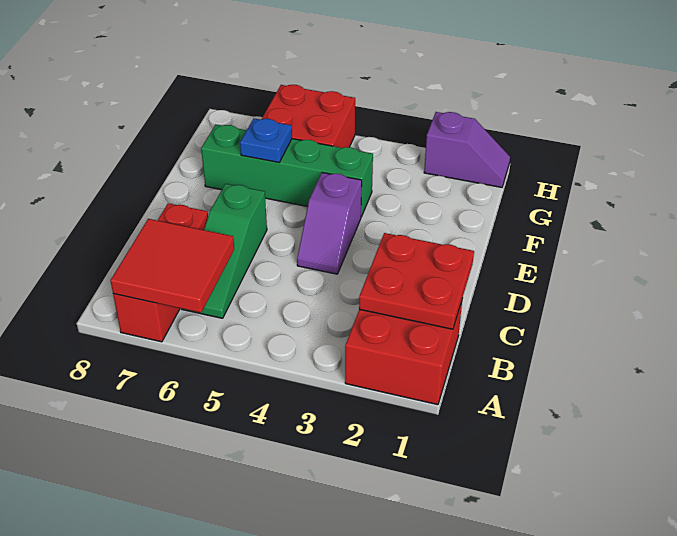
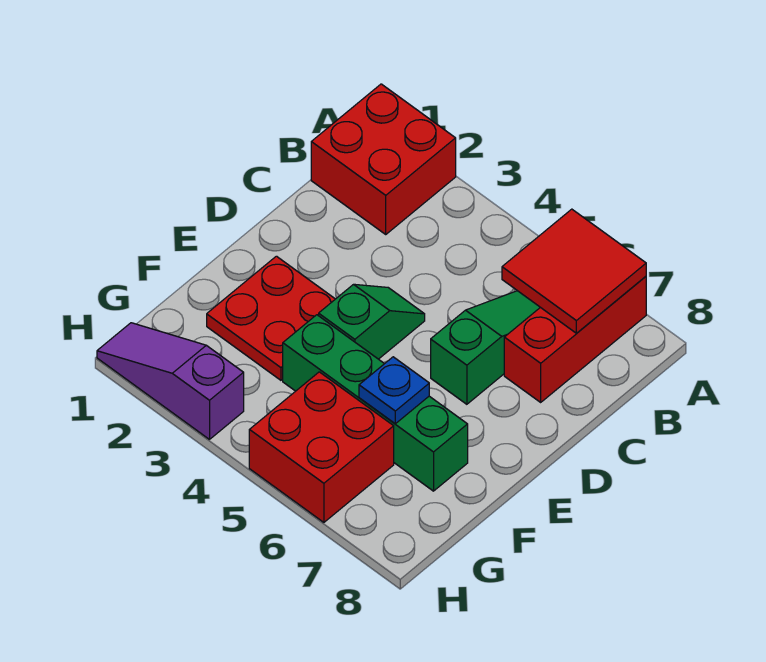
red 2x2 plate [359,233,474,329] -> red 2x2 plate moved to [207,256,335,380]
purple 1x2 slope [297,173,362,274] -> green 1x2 slope [319,284,425,359]
purple 1x2 slope [424,112,510,187] -> purple 1x3 slope [97,323,244,439]

